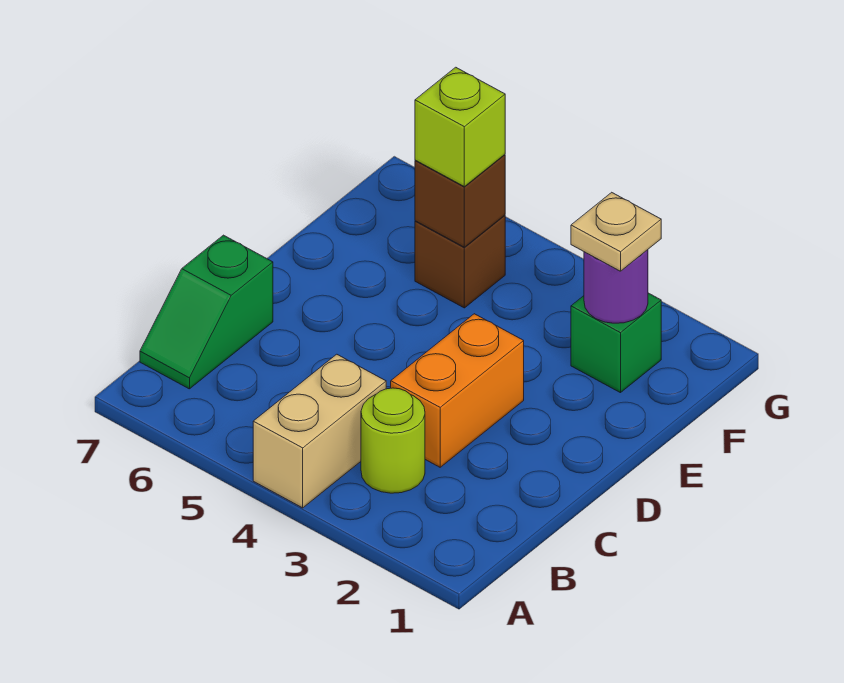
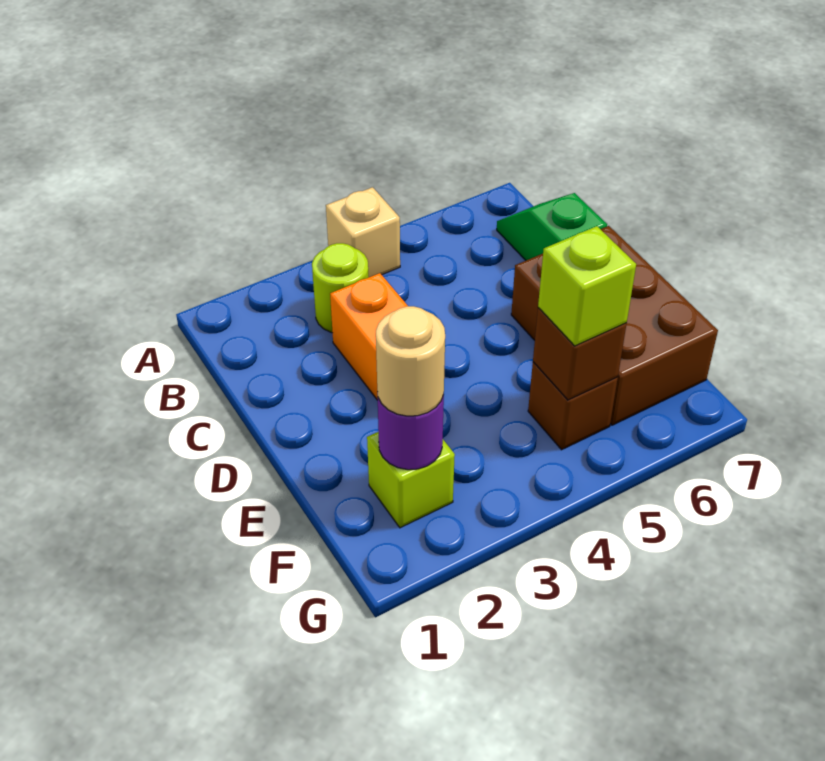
tan 1x2 brick [253,354,386,508] -> tan 1x1 brick [326,187,400,277]
none -> brown 2x3 brick [511,226,718,425]
green 1x1 brick [571,293,661,393] -> lime 1x1 brick [367,432,455,528]
tan 1x1 plate [571,192,661,271] -> tan 1x1 round brick [376,306,445,416]

